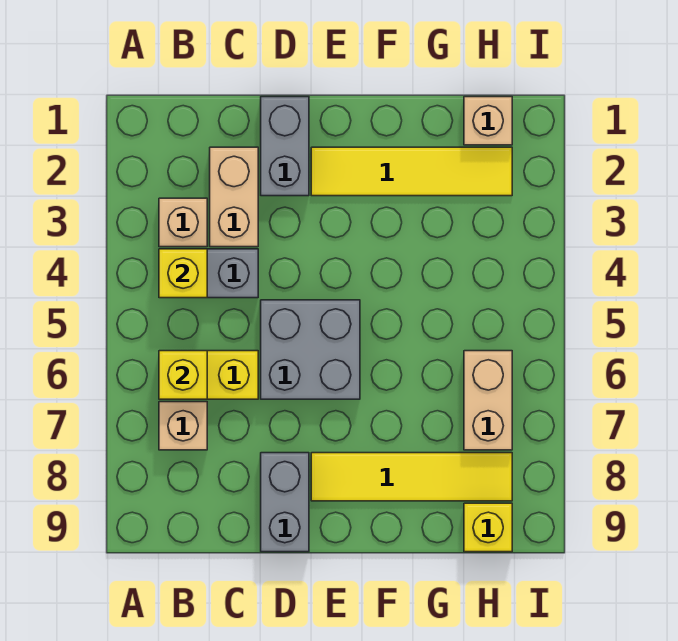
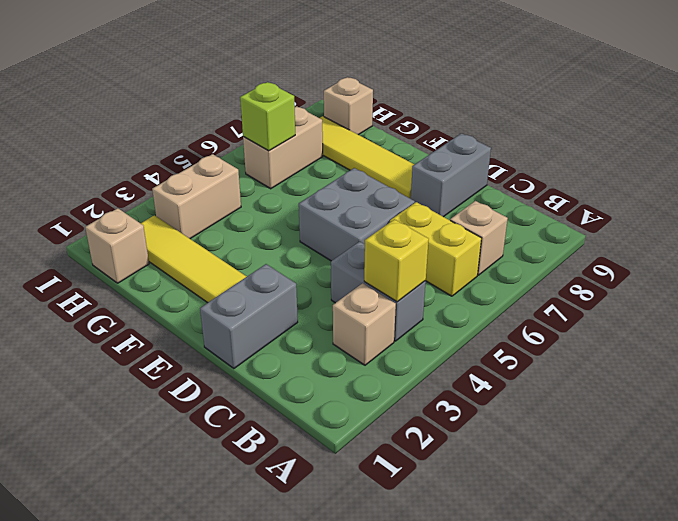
yellow 1x1 brick [159,351,207,399] -> none
tan 1x2 brick [210,147,258,247] -> tan 1x2 brick moved to [152,154,241,239]
none -> lime 1x1 brick [240,82,295,151]
yellow 1x1 brick [464,503,512,552] -> tan 1x1 brick [324,77,373,135]

